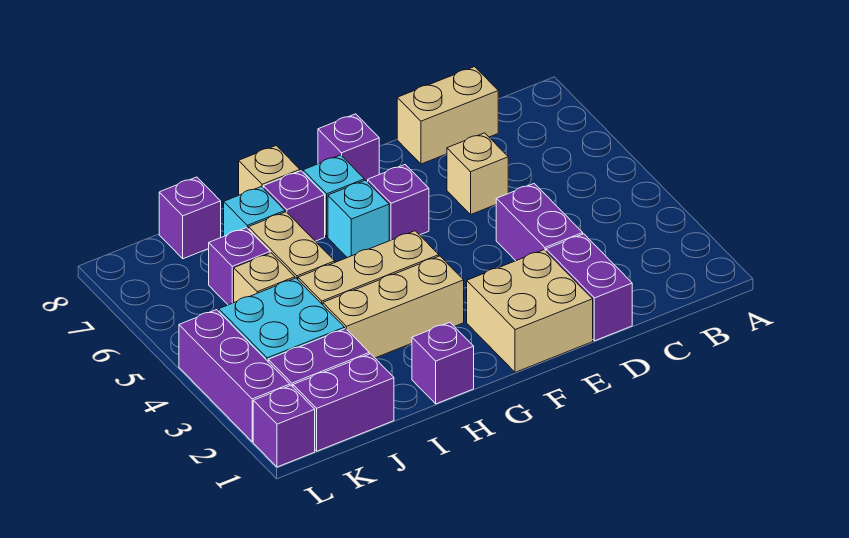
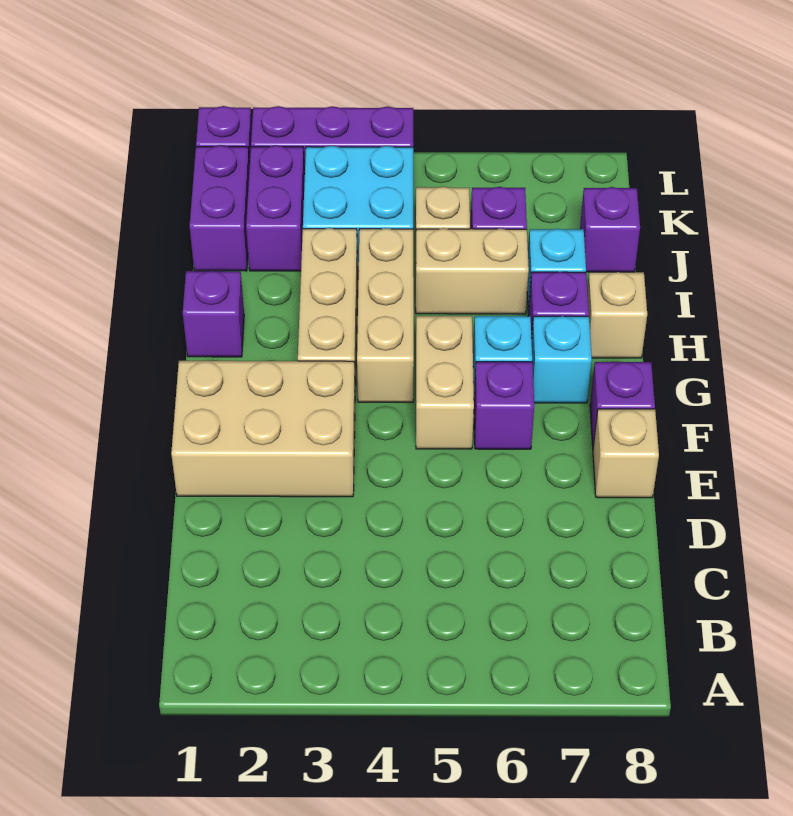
tan 1x2 brick [397,67,498,164] -> tan 1x2 brick moved to [416,316,474,449]
purple 1x2 brick [546,234,632,341] -> none
purple 1x2 brick [496,184,583,261] -> none
tan 1x1 brick [447,133,508,214] -> tan 1x1 brick moved to [593,409,659,498]
tan 2x2 brick [467,250,593,372] -> tan 2x3 brick [171,361,355,497]

